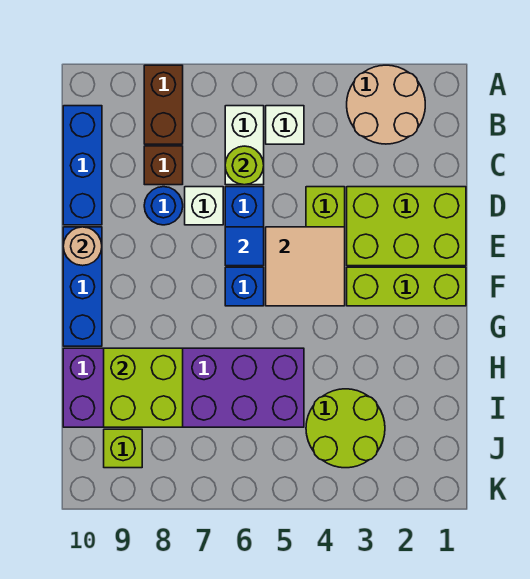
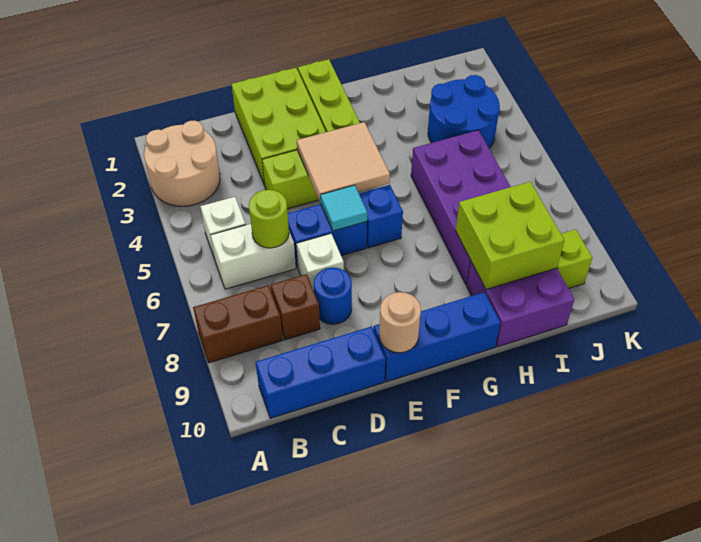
blue 1x1 tile [225,227,264,266] -> cyan 1x1 tile [320,185,367,231]
lime 2x2 round brick [306,389,385,468] -> blue 2x2 round brick [428,75,500,148]

